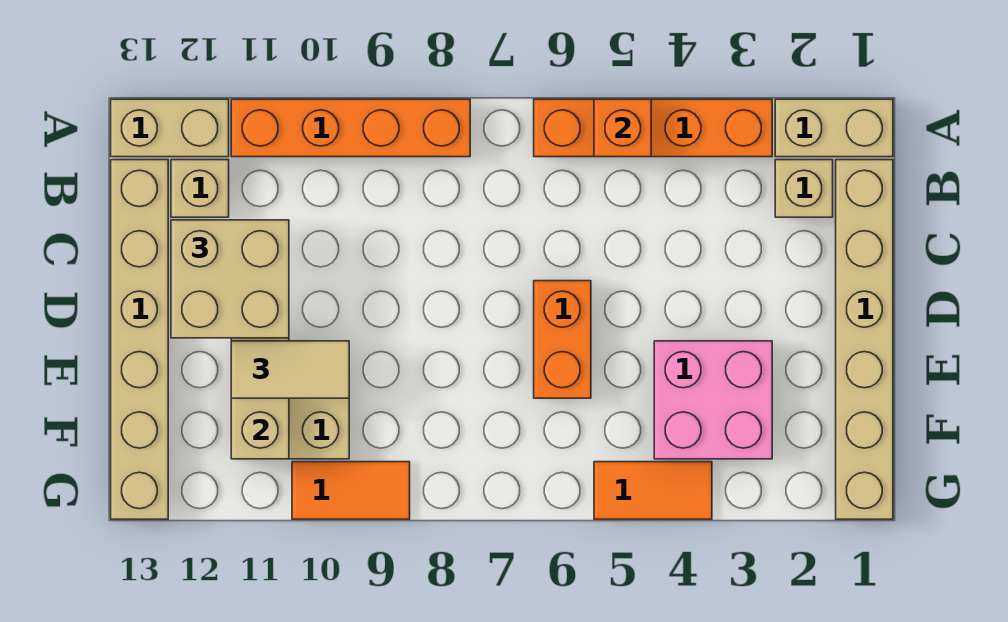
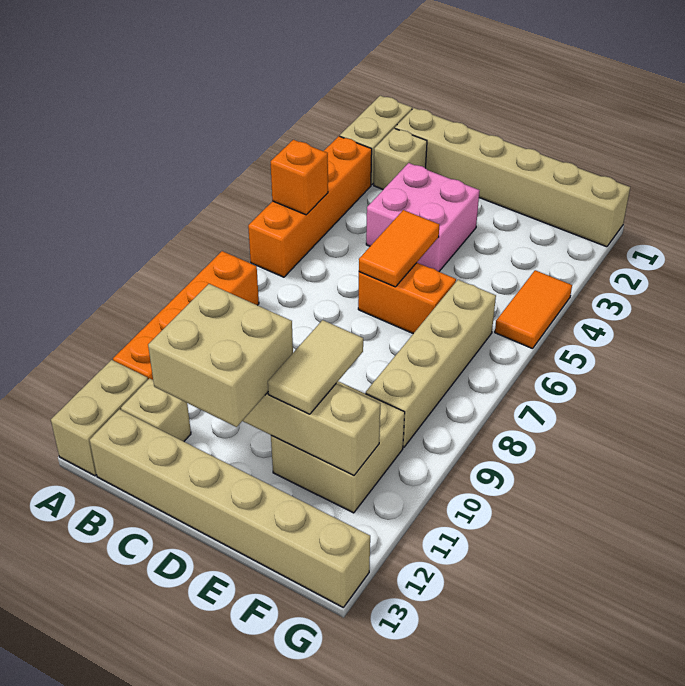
pink 2x2 brick [654,341,772,459] -> pink 2x2 brick moved to [366,163,480,272]
none -> tan 1x4 brick [366,280,496,448]
orange 1x2 tile [292,462,410,519] -> orange 1x2 tile moved to [359,210,439,287]

